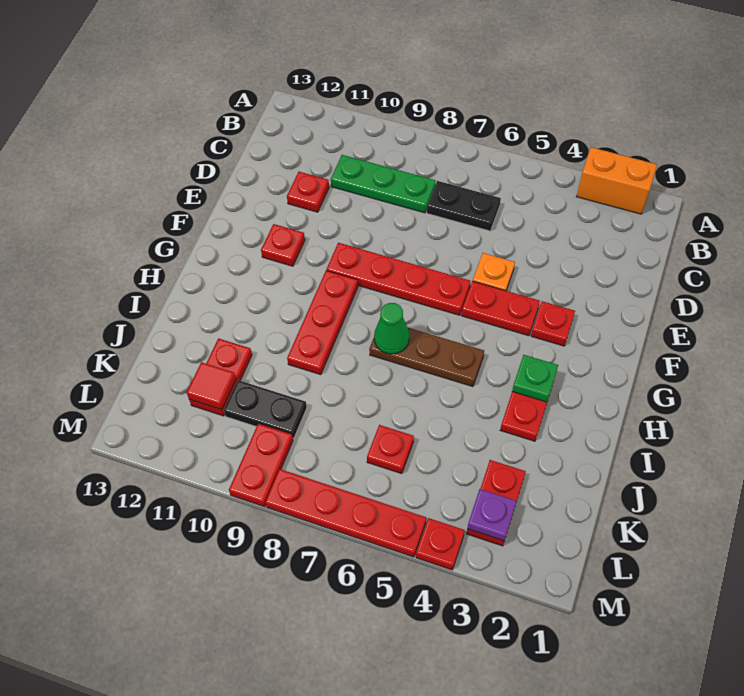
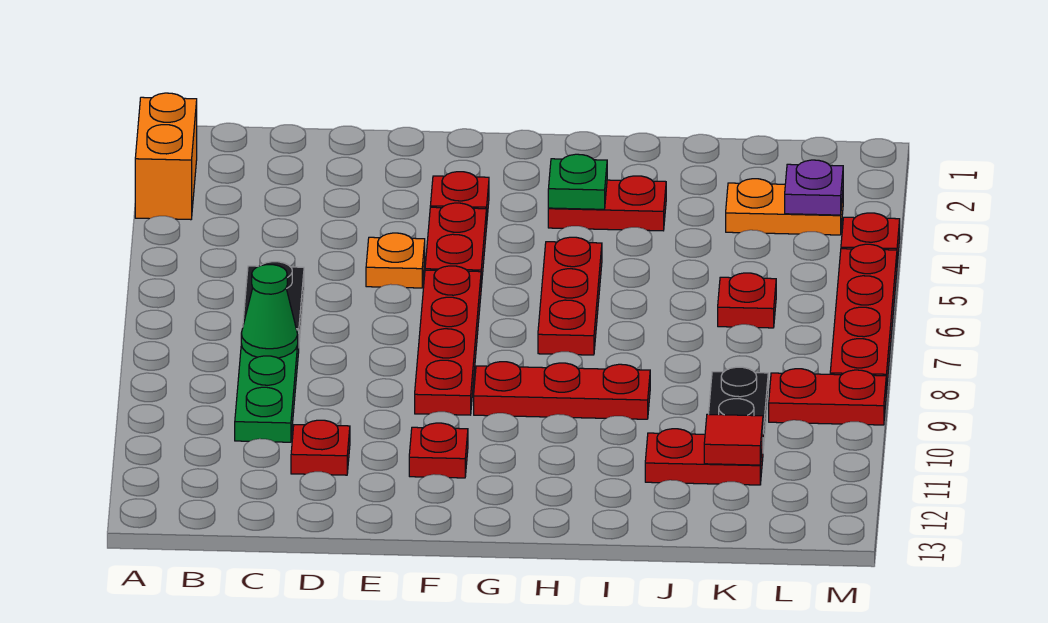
brown 1x3 plate [369,328,484,387] -> red 1x3 plate [538,237,602,355]
green 1x1 cone [374,303,409,354] -> green 1x1 cone moved to [241,265,298,358]
red 1x2 plate [466,460,526,546] -> orange 1x2 plate [726,179,843,235]

